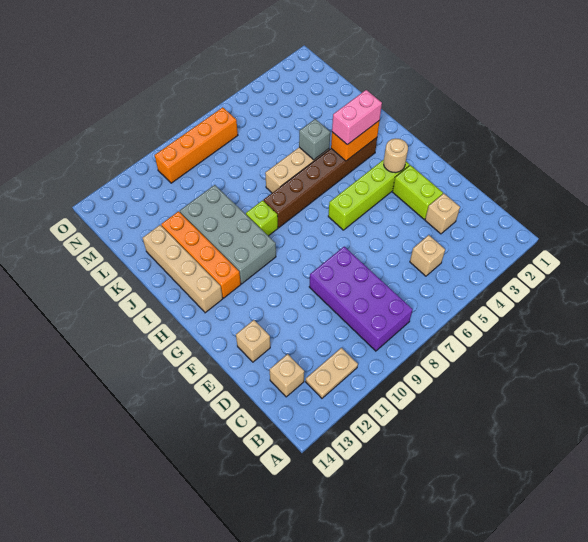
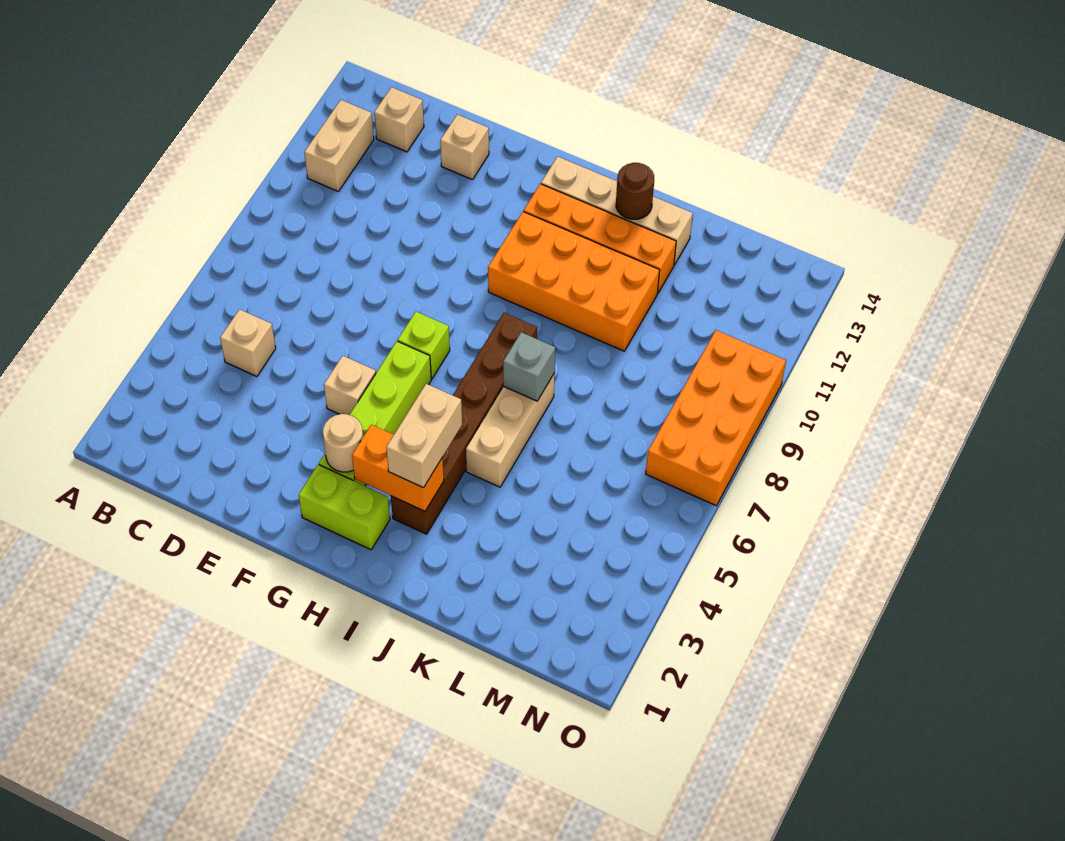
purple 2x4 brick [309,247,413,351] -> none
tan 1x2 plate [306,348,358,398] -> tan 1x2 brick [304,100,374,191]
tan 1x1 brick [425,193,460,234] -> tan 1x1 brick moved to [324,356,376,415]
lime 1x2 brick [393,165,443,219] -> lime 1x2 brick moved to [299,465,390,550]
grey 2x4 brick [180,185,276,284] -> orange 2x4 brick [488,212,660,351]
orange 1x2 brick [331,120,380,161] -> orange 1x2 brick turned to [352,425,444,511]
pink 1x2 brick [332,90,382,145] -> tan 1x2 brick [386,384,462,488]
lime 1x1 brick [246,200,278,236] -> lime 1x1 brick moved to [398,312,450,379]
grey 1x1 brick [299,119,330,160] -> grey 1x1 brick moved to [503,332,555,401]
none -> brown 1x1 round brick [616,163,654,219]
orange 1x4 brick [155,107,238,183] -> orange 2x4 brick [646,330,786,506]

